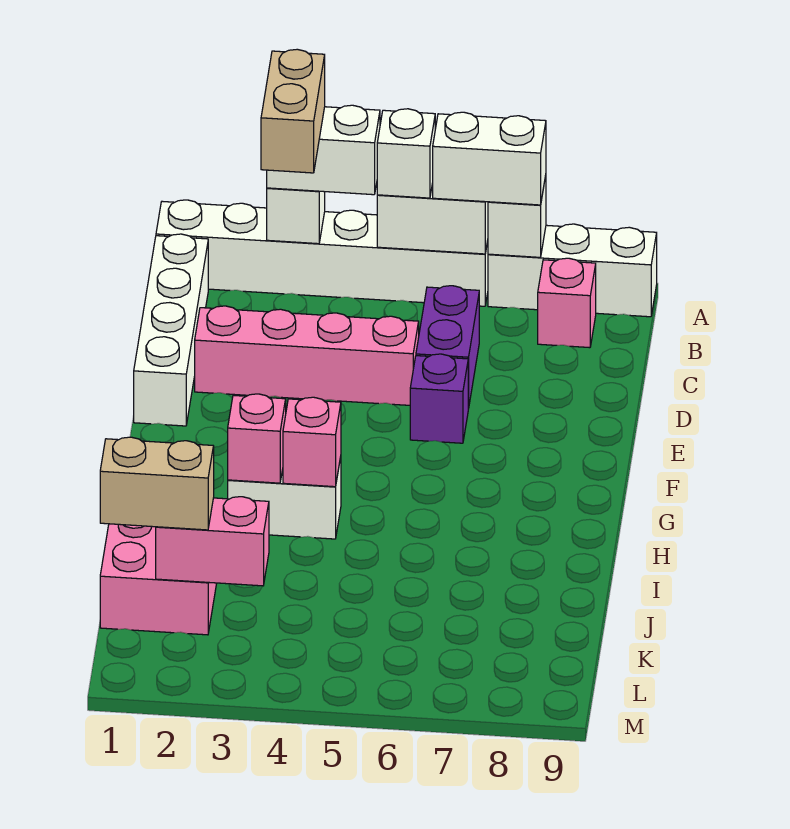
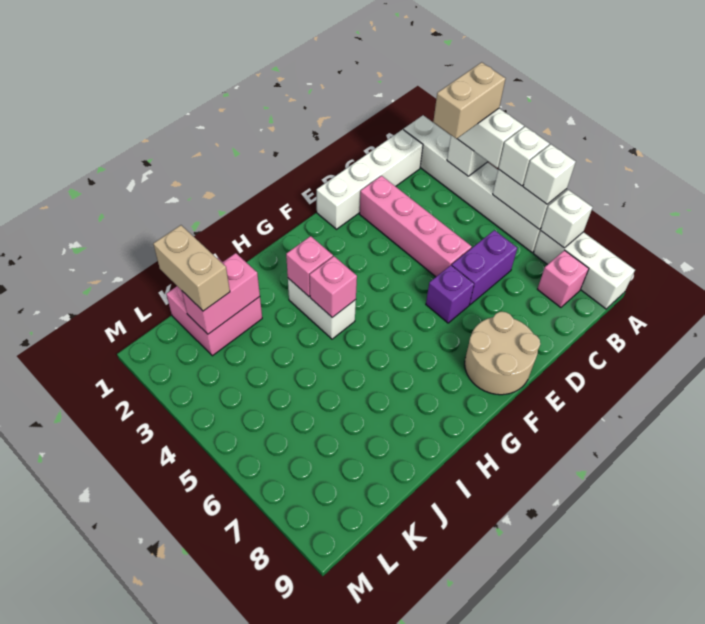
white 1x2 brick [433,112,546,205] -> white 1x1 brick [523,144,576,204]
none -> tan 2x2 round brick [465,312,540,395]
pink 1x2 brick [156,497,269,586] -> pink 1x2 brick turned to [182,253,260,334]

